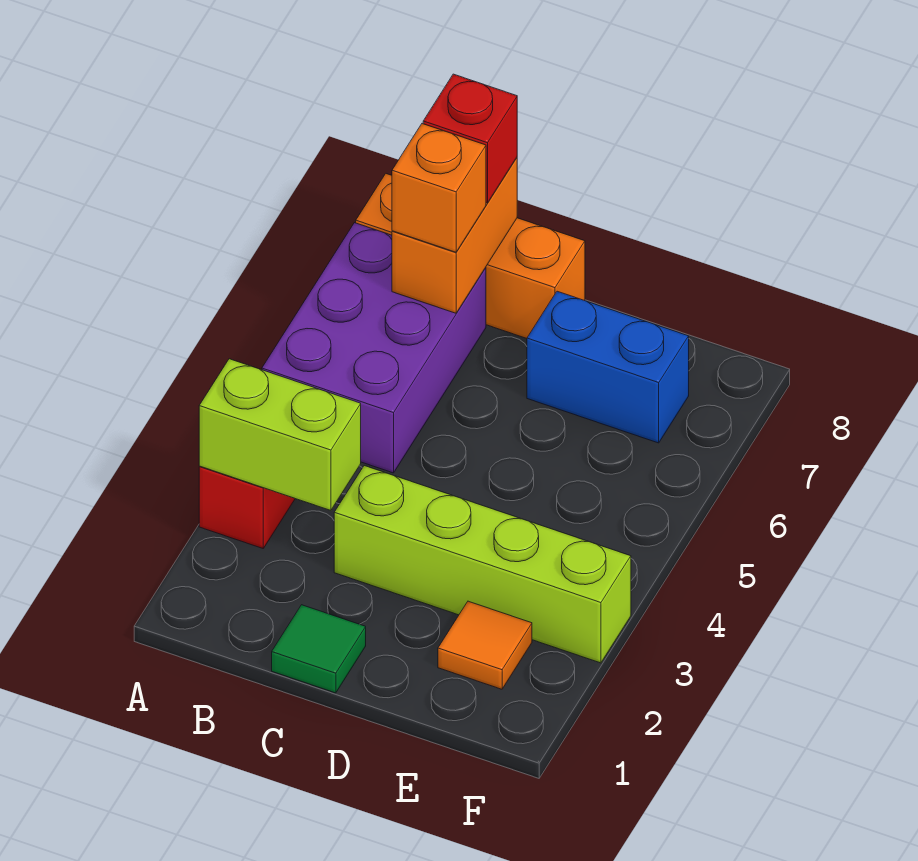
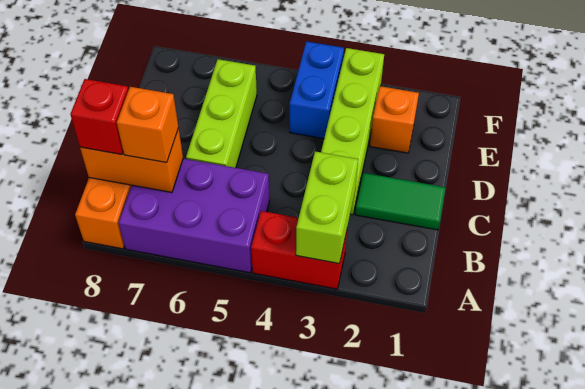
green 1x1 tile [272,605,366,693] -> green 1x2 tile [355,173,445,230]
none -> lime 1x3 brick [186,59,257,168]
blue 1x2 brick [527,291,689,443] -> blue 1x2 brick moved to [290,41,344,139]
orange 1x1 tile [438,601,532,689] -> orange 1x1 brick [370,86,419,153]

